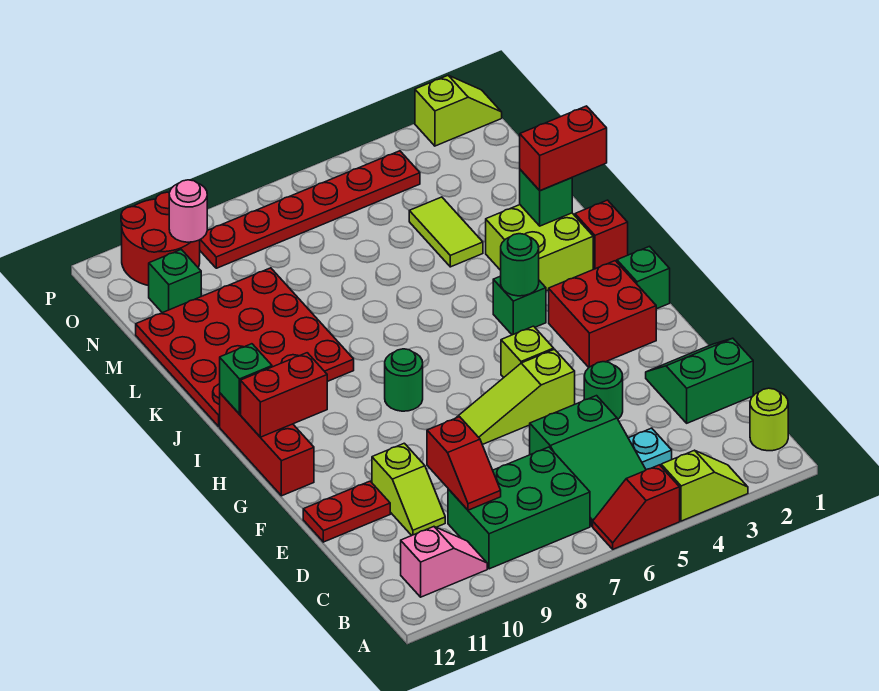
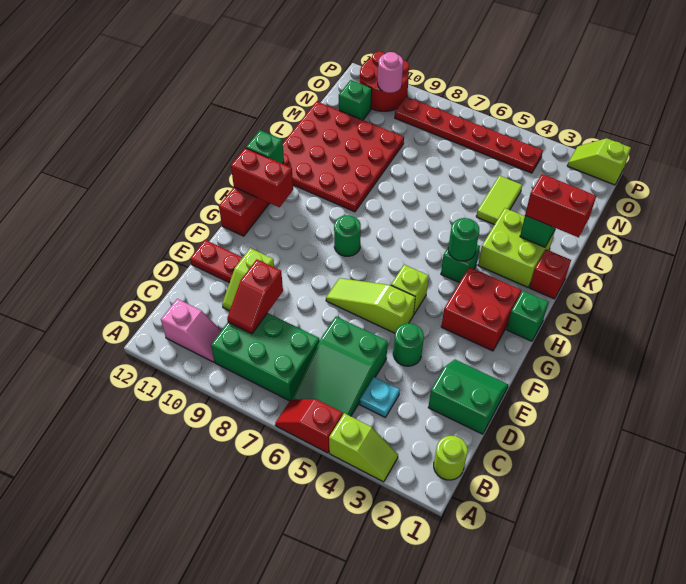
lime 1x2 slope [415,75,502,146] -> lime 1x2 slope turned to [567,138,631,185]

